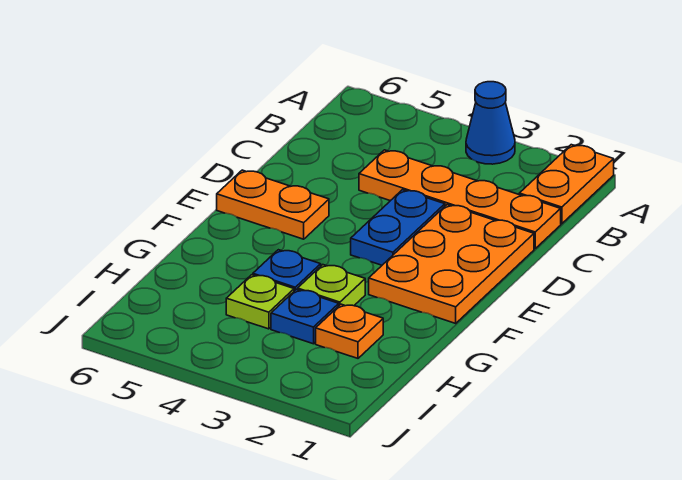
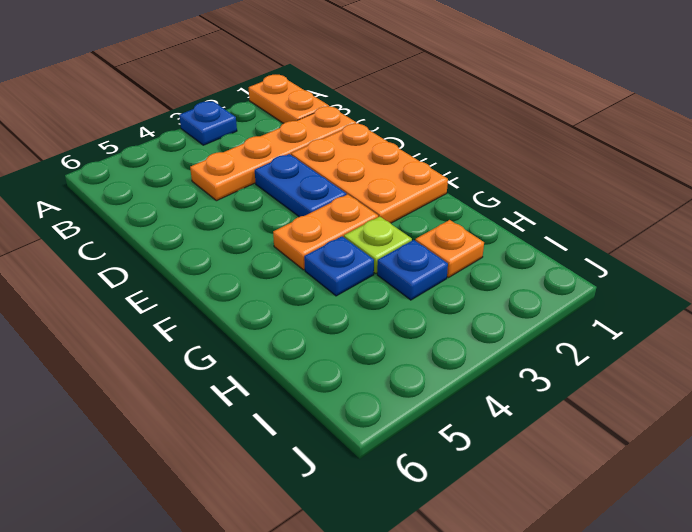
blue 1x1 cone [466,82,515,164] -> blue 1x1 plate [179,101,237,145]
orange 1x2 plate [217,170,329,239] -> orange 1x2 plate moved to [273,194,378,270]
lime 1x1 plate [226,275,294,329] -> none

